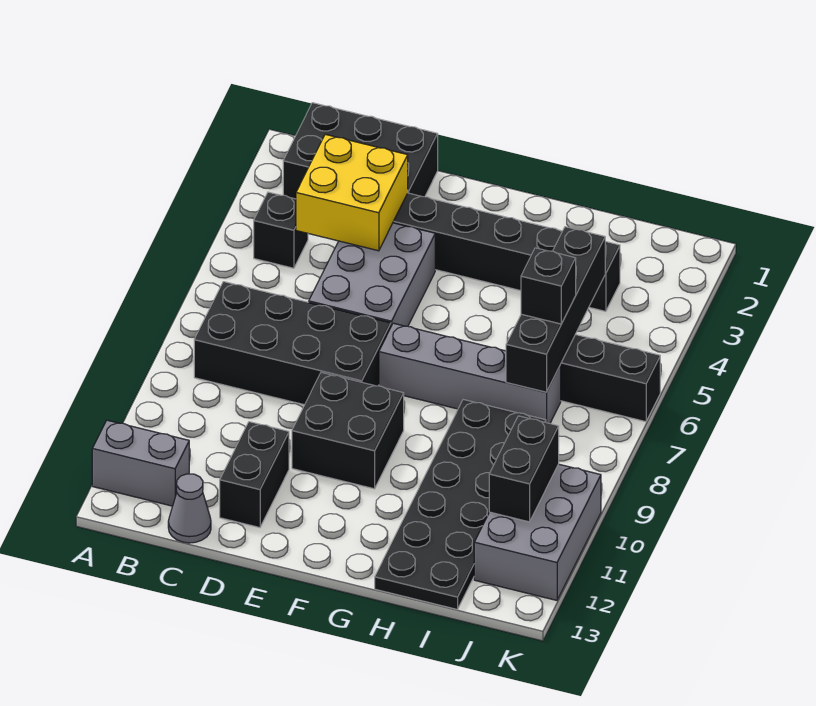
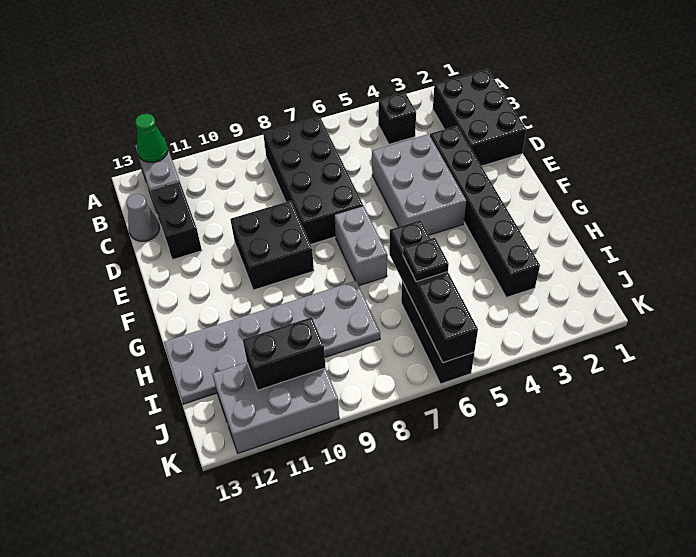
none -> green 1x1 cone [136,114,168,162]
yellow 2x2 brick [296,134,408,251] -> none
grey 2x3 brick [309,223,435,326] -> grey 2x3 brick turned to [372,134,466,235]
black 1x2 brick [220,422,289,528] -> black 1x2 brick turned to [150,181,202,259]
grey 1x4 brick [379,323,561,424] -> grey 1x2 brick [334,206,387,286]
black 2x6 plate [375,400,546,609] -> grey 2x6 plate [164,281,380,404]
black 1x4 brick [506,227,605,392] -> black 1x4 brick turned to [389,220,478,363]
black 1x1 brick [521,248,576,324] -> black 1x1 plate [403,238,449,282]

